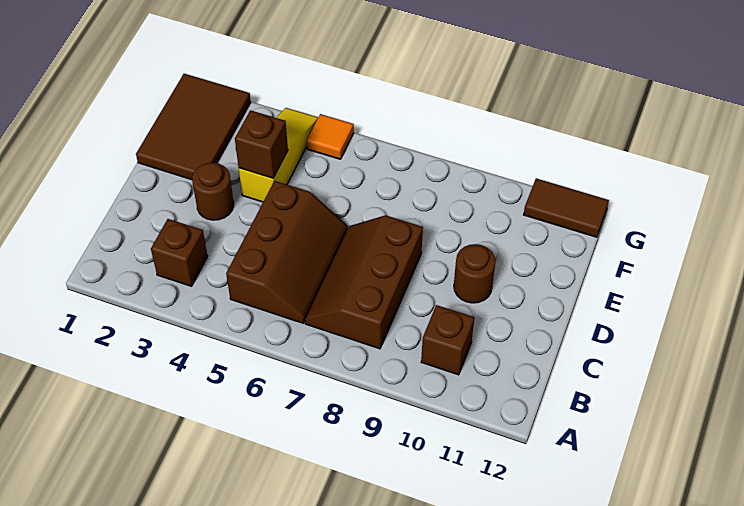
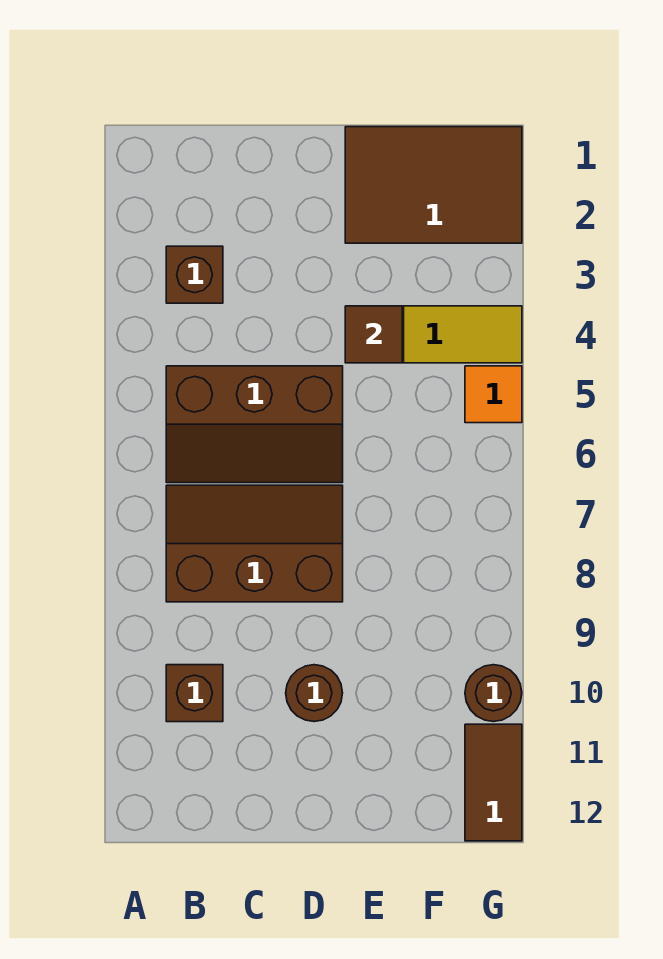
brown 1x1 round brick [192,163,234,220] -> brown 1x1 round brick moved to [465,665,522,722]
brown 1x1 brick [235,110,288,178] -> brown 1x1 tile [345,306,402,363]

